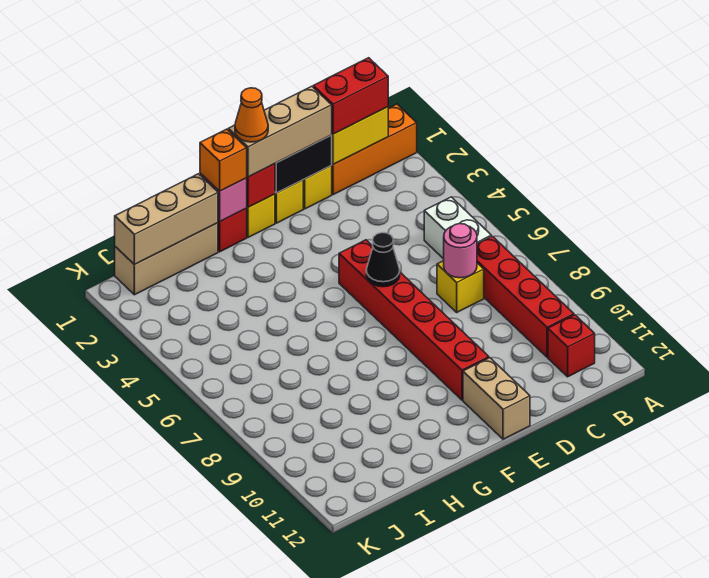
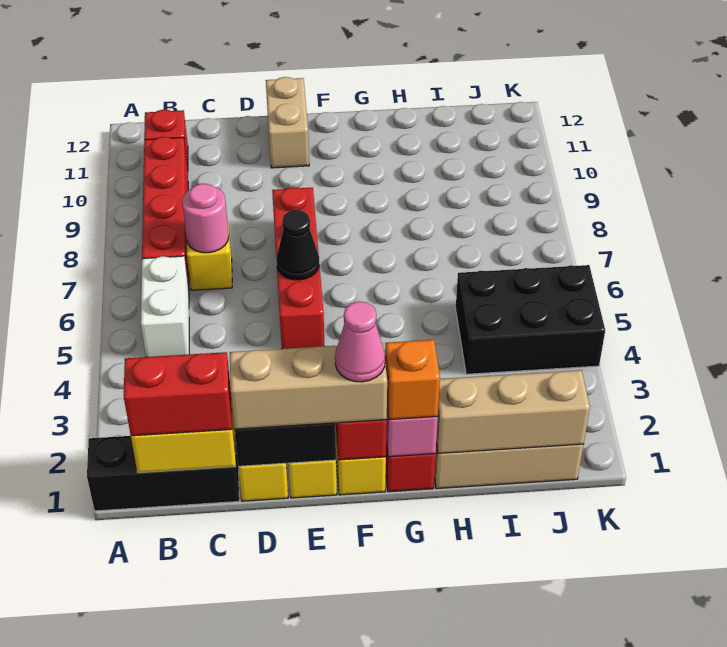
orange 1x3 brick [331,104,417,195] -> black 1x3 brick [87,436,239,511]
red 1x6 brick [339,240,489,400] -> red 1x4 brick [272,187,325,349]
orange 1x1 cone [235,88,268,142] -> pink 1x1 cone [335,301,385,382]
none -> black 2x3 brick [456,265,605,374]

